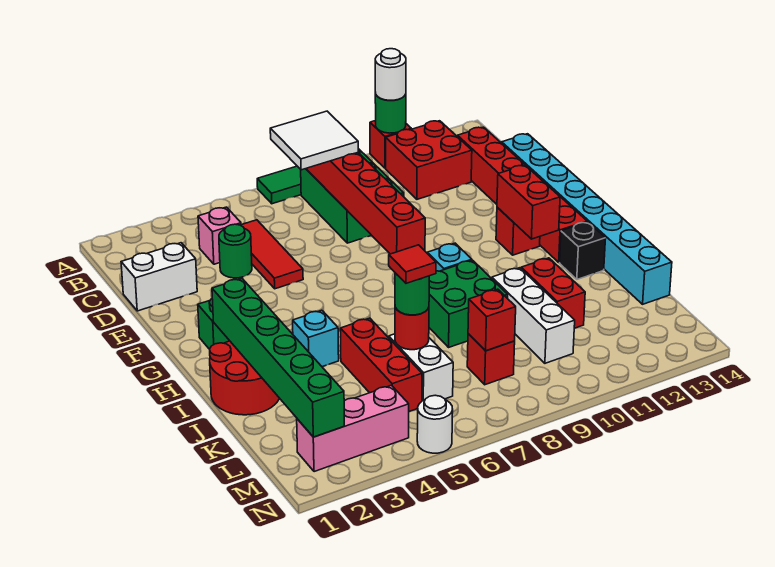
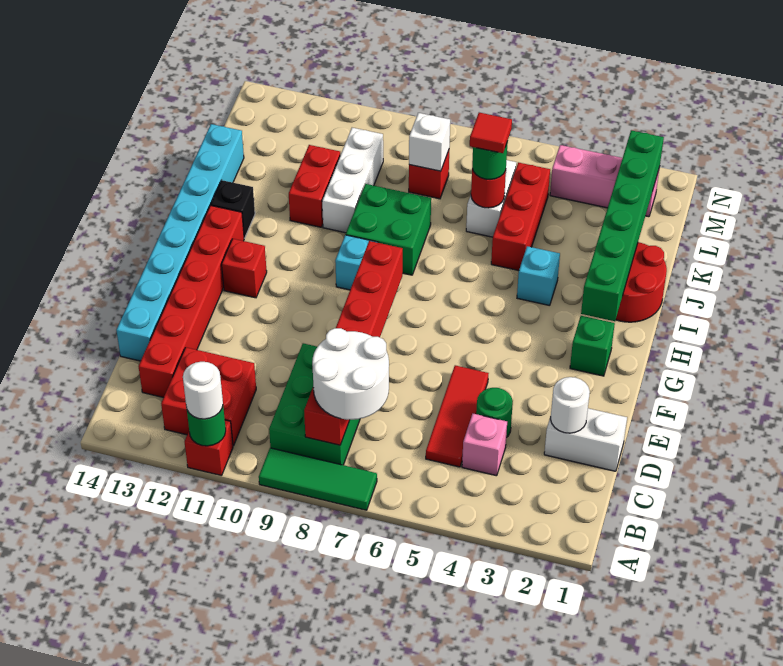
white 2x2 tile [270,111,358,170] -> white 2x2 round brick [312,328,389,420]
red 1x2 brick [497,165,560,239] -> none
red 1x1 brick [468,289,516,351] -> white 1x1 brick [409,113,450,171]
white 1x1 round brick [417,395,453,453] -> white 1x1 round brick moved to [551,377,590,433]

